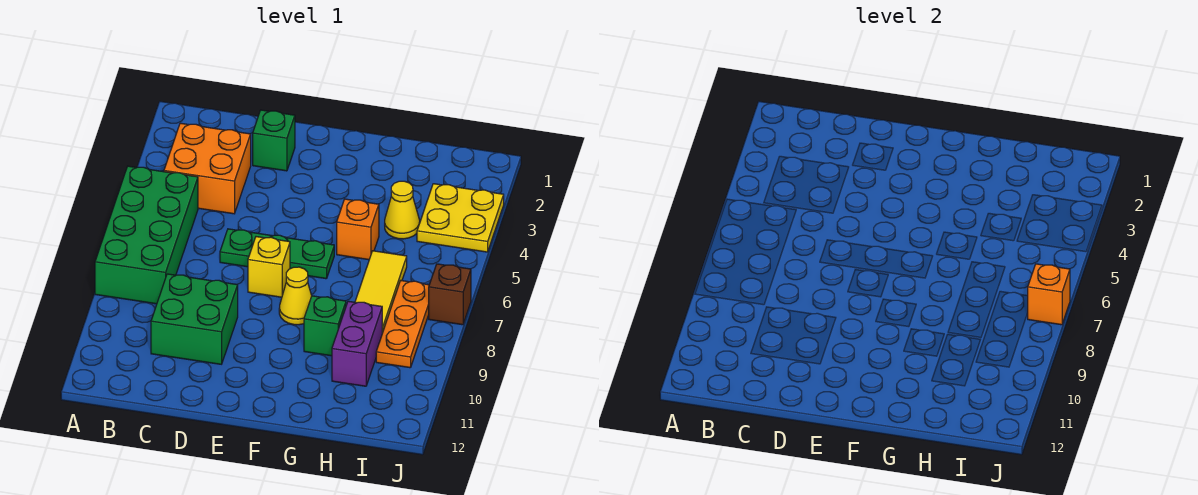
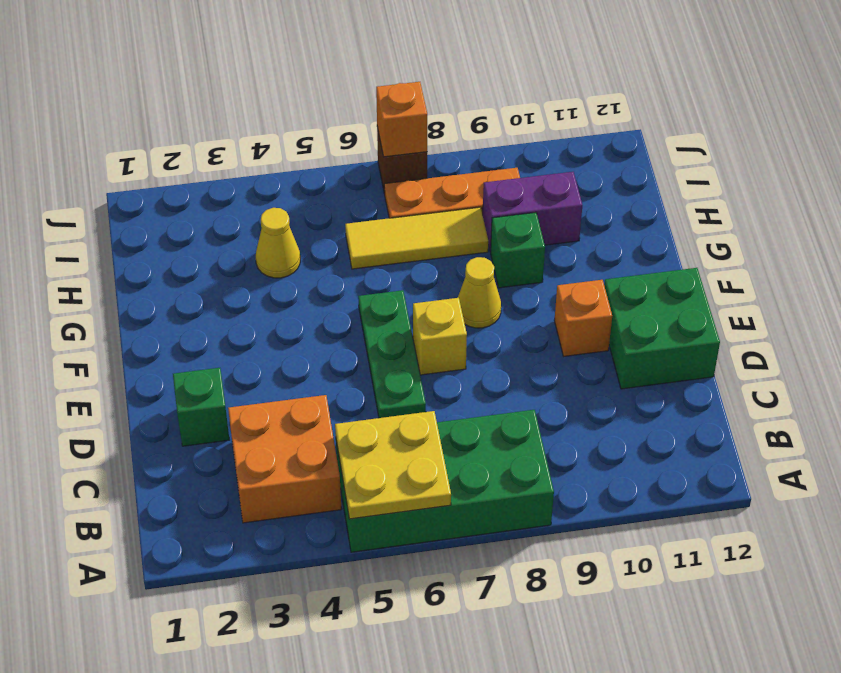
green 2x2 brick [151,274,238,364] -> green 2x2 brick moved to [604,268,720,389]
orange 1x1 brick [337,199,379,260] -> orange 1x1 brick moved to [554,280,612,356]
yellow 2x2 plate [417,184,504,252] -> yellow 2x2 plate moved to [335,411,451,519]

